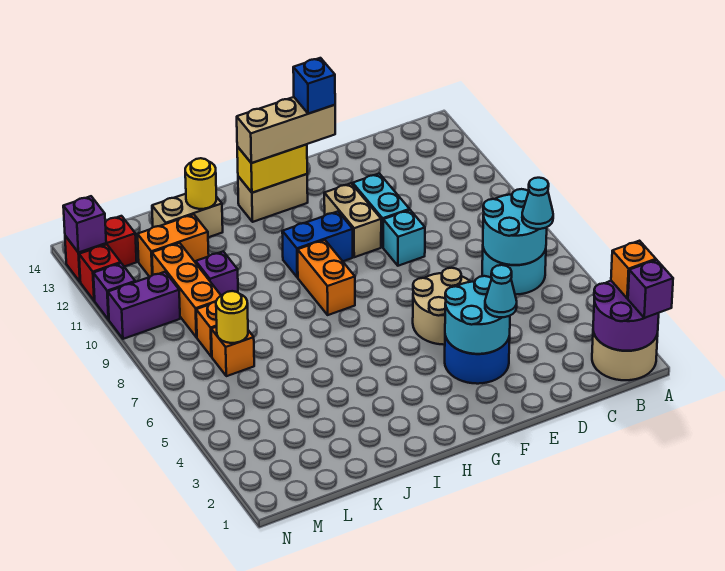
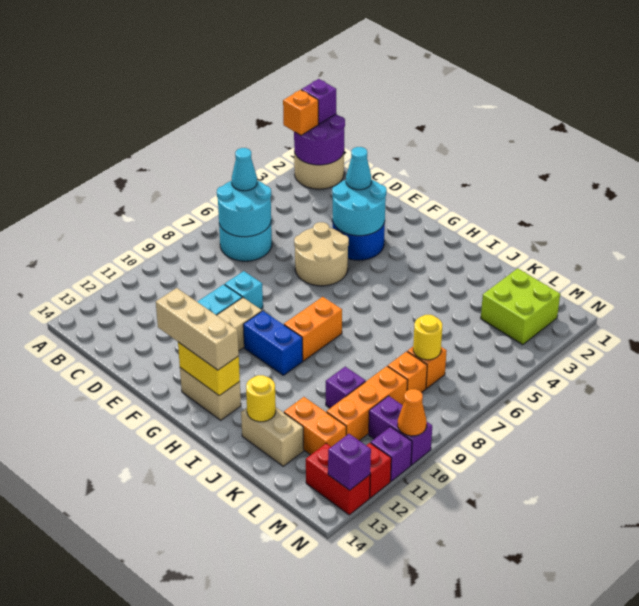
blue 1x1 brick [293,58,335,114] -> none
none -> lime 2x2 brick [481,268,560,345]
none -> orange 1x1 cone [398,389,427,436]

